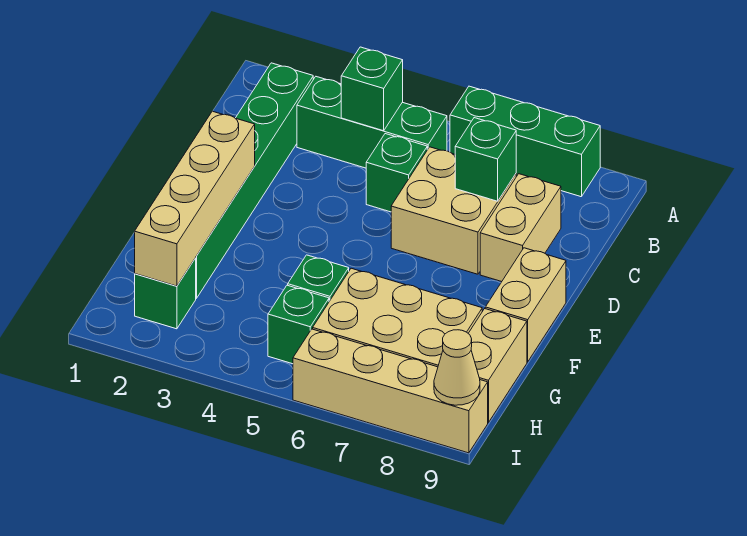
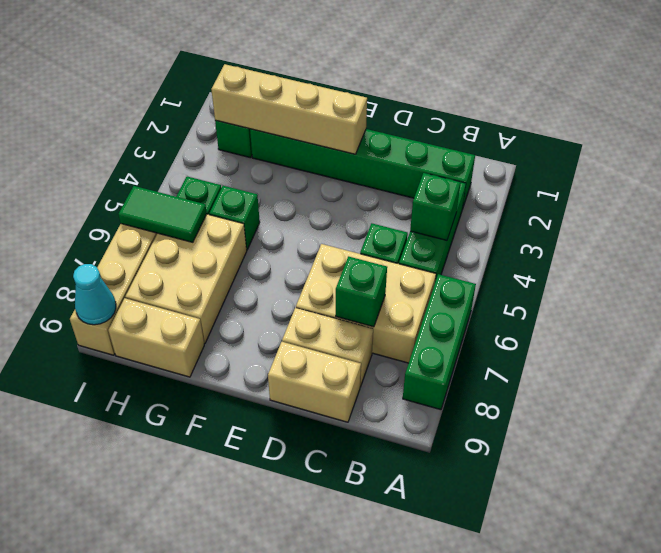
tan 2x2 brick [391,147,516,274] -> tan 2x3 brick [296,244,436,363]
tan 1x2 brick [485,248,566,362] -> tan 1x2 brick moved to [268,342,361,422]
none -> green 1x2 tile [118,186,207,242]
tan 1x1 cone [434,330,480,405] -> cyan 1x1 cone [73,264,116,325]

